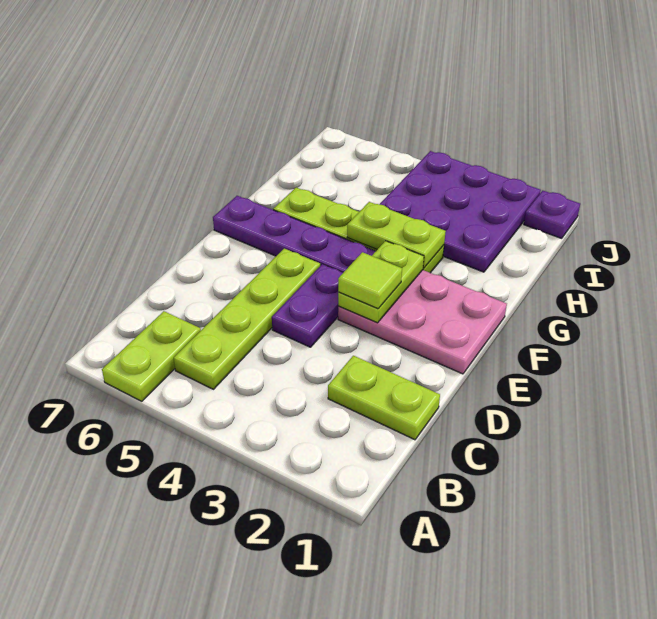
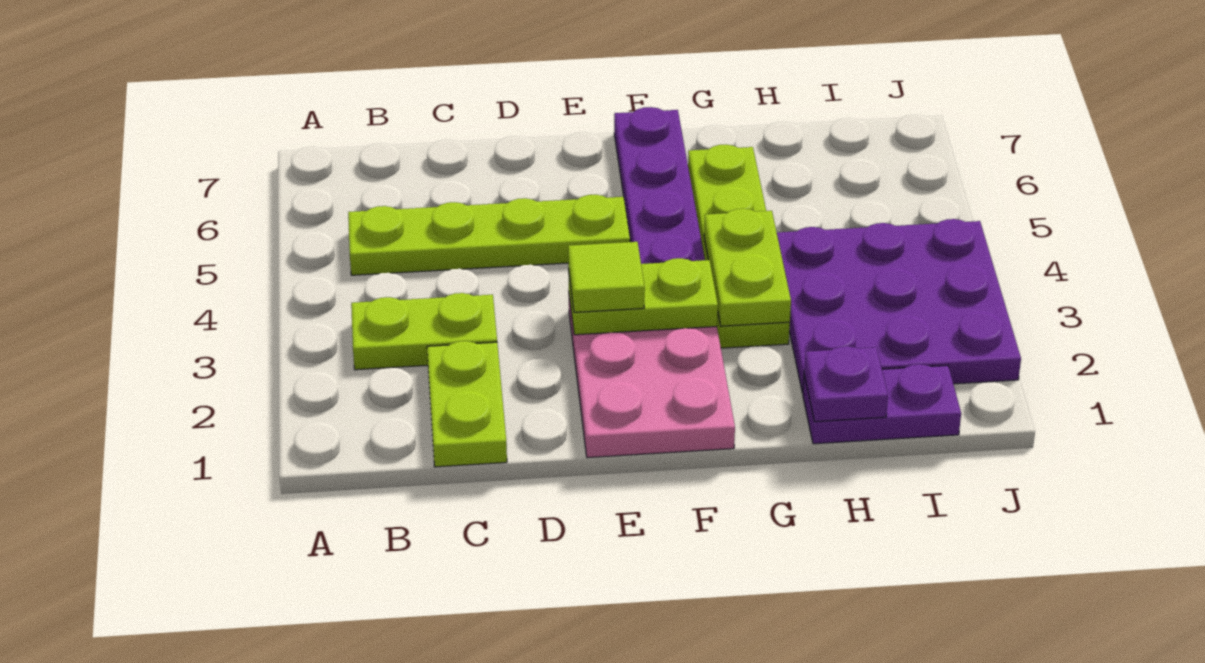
lime 1x2 plate [102,311,201,401] -> lime 1x2 plate moved to [351,293,497,370]
purple 1x2 plate [272,264,343,347] -> purple 1x2 plate moved to [803,364,961,444]
purple 1x1 plate [524,191,580,238] -> purple 1x1 plate moved to [804,346,888,422]

